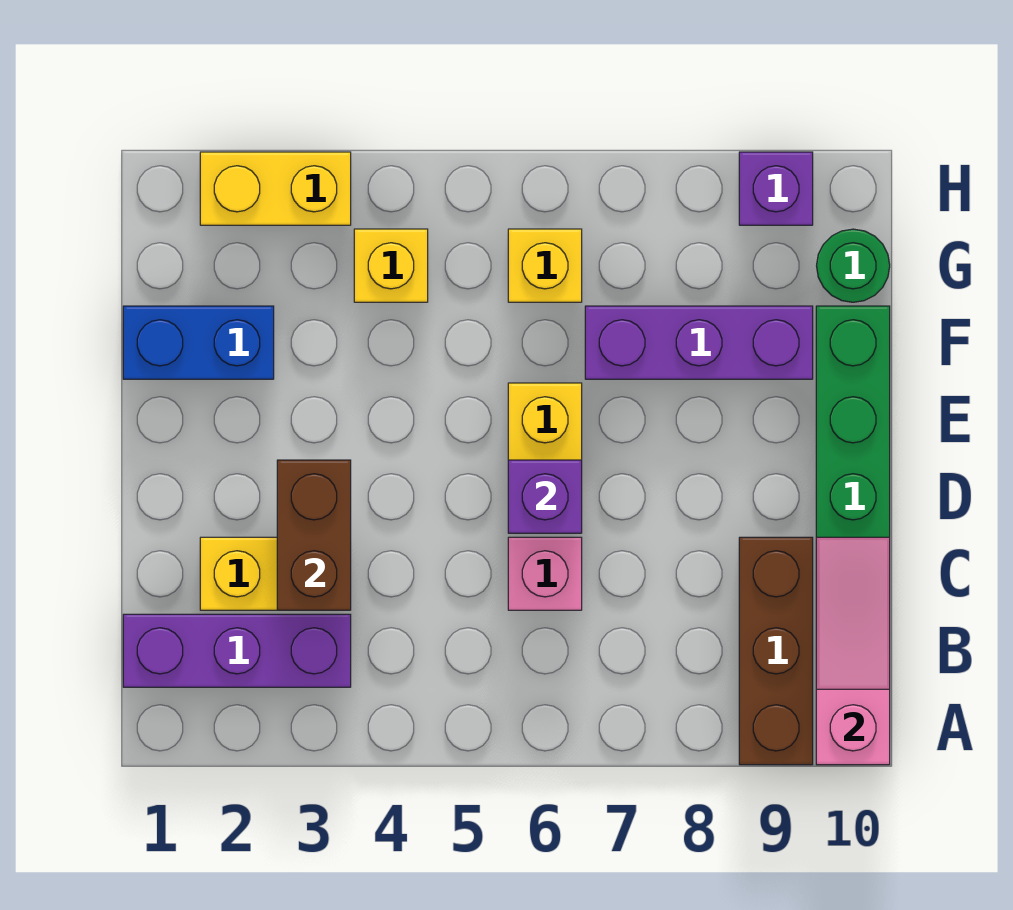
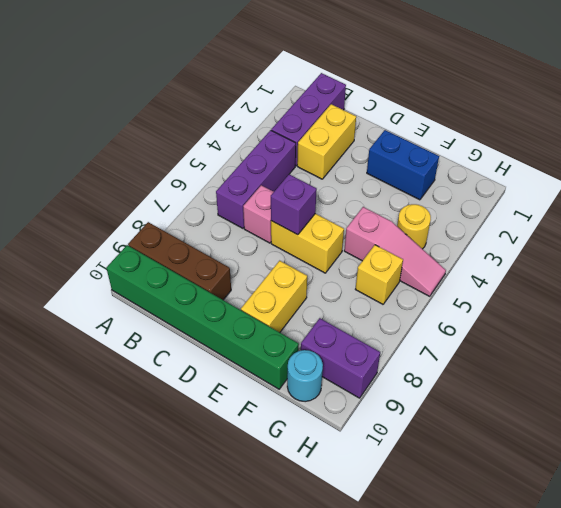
pink 1x3 slope [816,537,890,765] -> pink 1x3 slope moved to [344,207,446,296]
brown 1x2 brick [277,460,351,610] -> none
blue 1x2 brick [123,306,274,379] -> blue 1x2 brick turned to [367,130,439,200]
purple 1x3 brick [585,306,813,379] -> purple 1x3 brick moved to [216,130,296,228]
yellow 1x1 brick [354,229,428,302] -> yellow 1x1 round brick [397,204,431,249]
green 1x1 round brick [817,229,890,302] -> cyan 1x1 round brick [287,350,323,402]
yellow 1x2 brick [200,152,351,225] -> yellow 1x2 brick moved to [241,261,307,332]
purple 1x1 brick [739,152,813,225] -> purple 1x2 brick [301,318,380,398]

